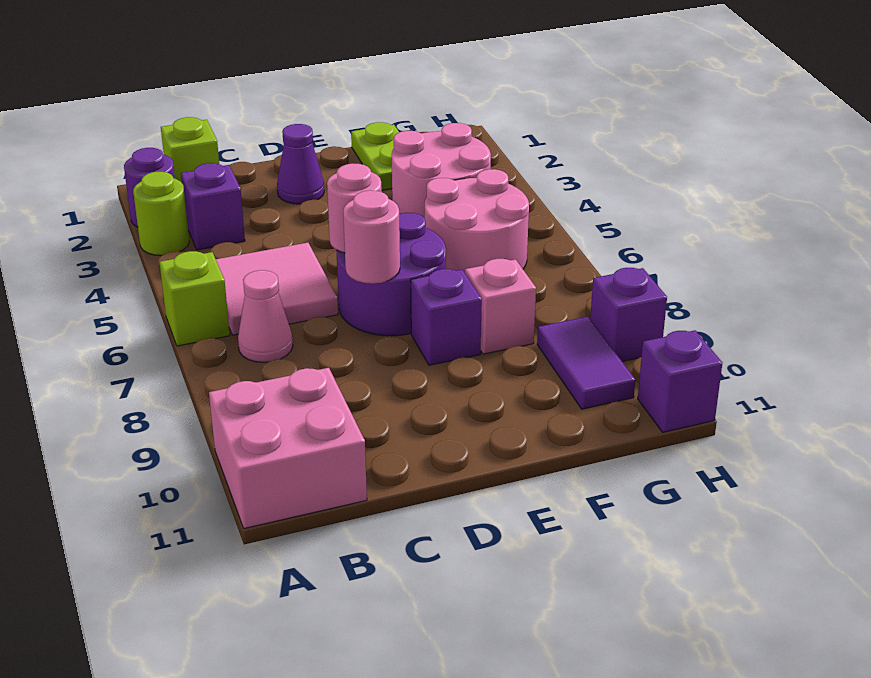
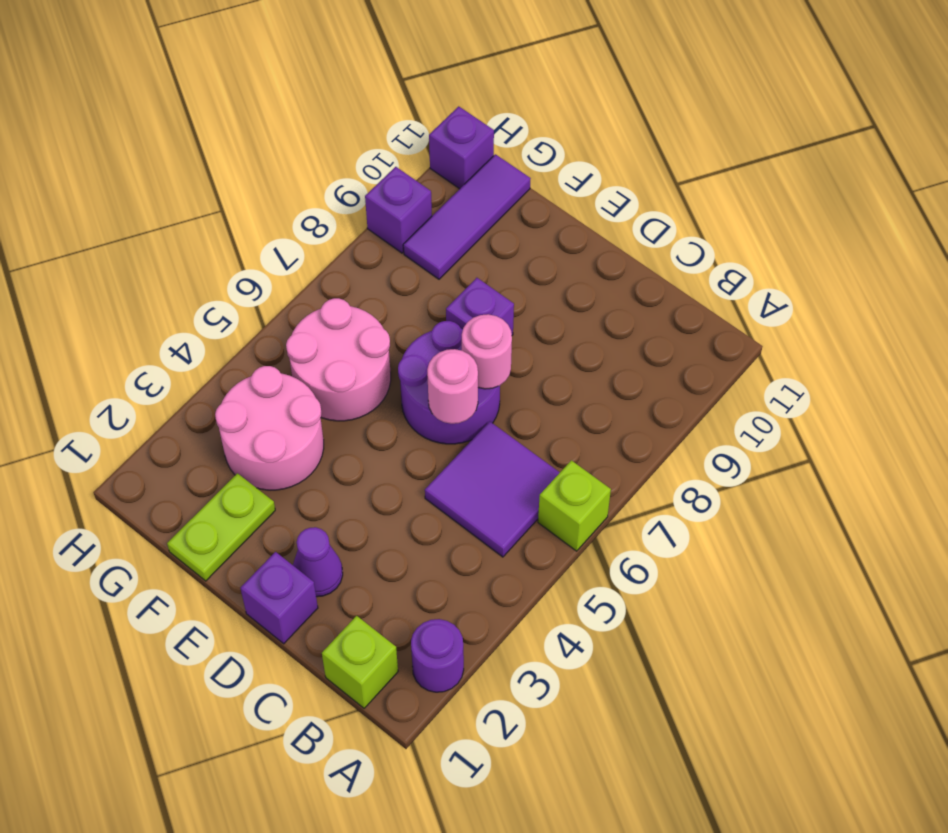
lime 1x1 round brick [133,172,189,256] -> none
pink 2x2 brick [209,368,367,528] -> none
purple 1x1 brick [181,163,245,250] -> purple 1x1 brick moved to [240,552,318,644]
pink 2x2 tile [216,243,338,335] -> purple 2x2 tile [425,421,560,557]
pink 1x1 cone [238,270,293,362] -> none
pink 1x1 brick [465,259,536,354] -> none
purple 1x2 tile [537,317,635,409] -> purple 1x3 tile [403,154,531,279]

